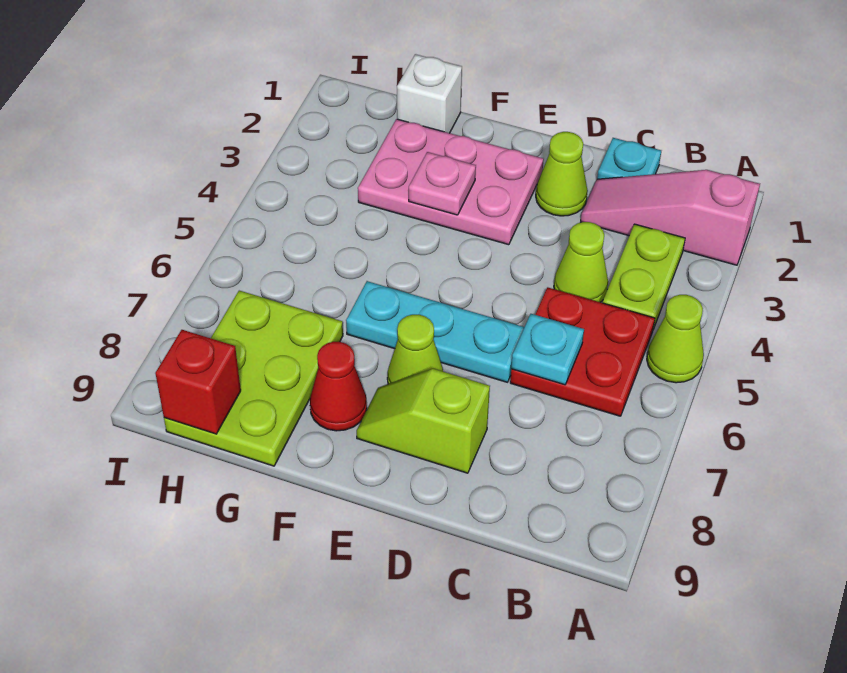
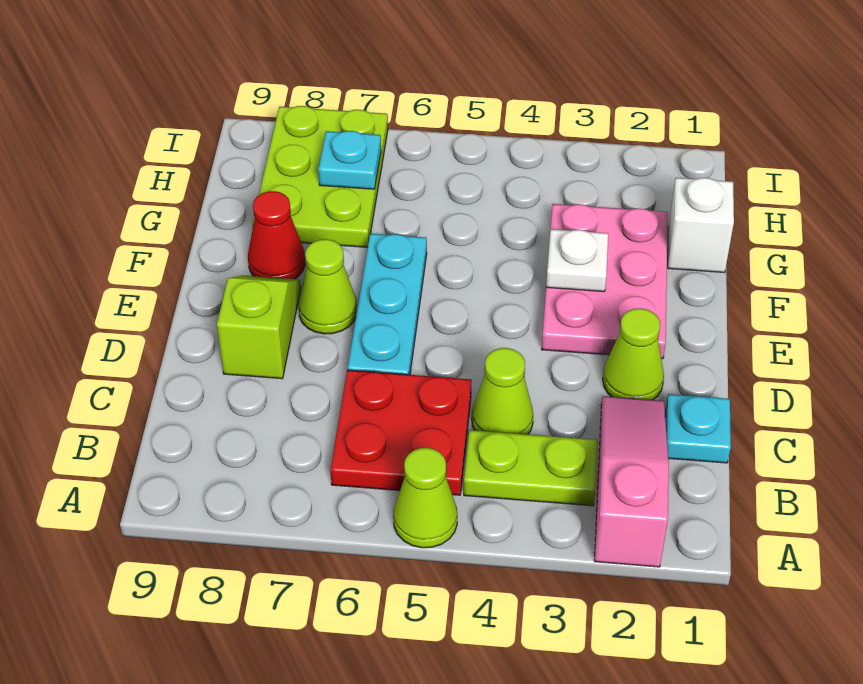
cyan 1x1 plate [511,314,584,385] -> cyan 1x1 plate moved to [318,131,381,189]
pink 1x1 plate [409,152,476,215] -> white 1x1 plate [546,229,608,292]
lime 2x3 plate [164,291,343,466] -> lime 2x3 plate turned to [252,106,388,247]
red 1x1 brick [155,330,241,434] -> none

